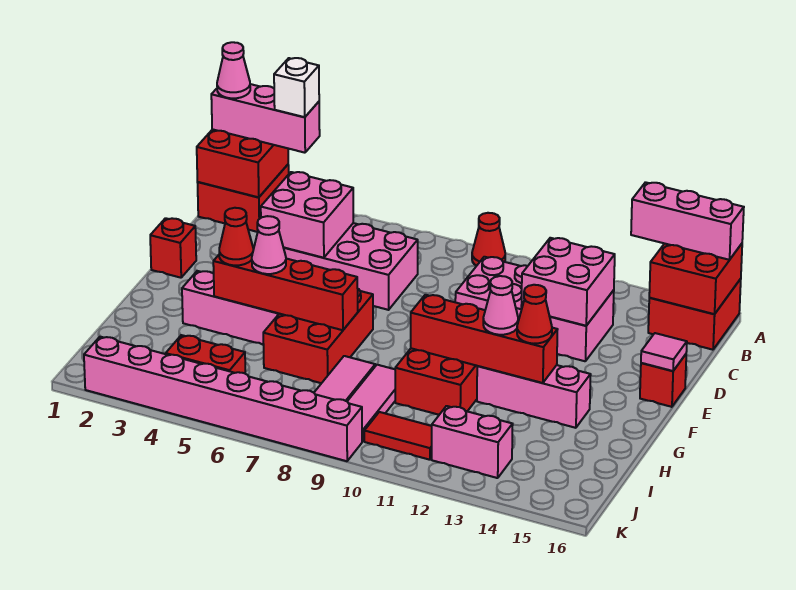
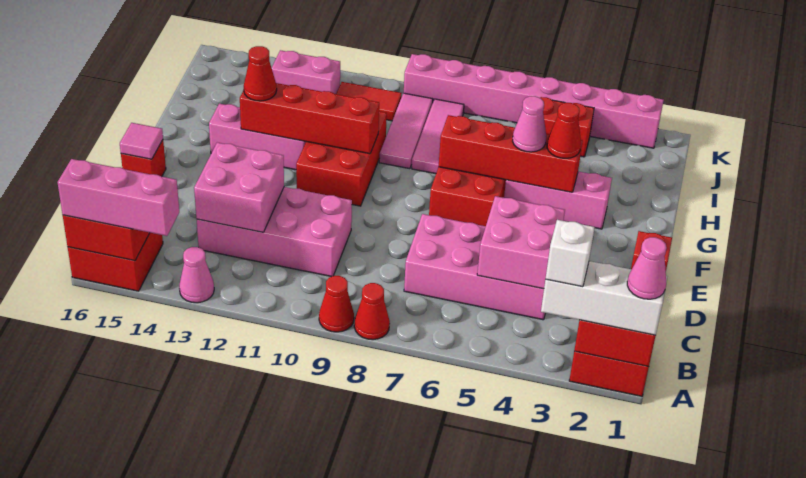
pink 1x3 brick [211,84,320,153] -> white 1x3 brick [541,261,667,335]
none -> red 1x1 cone [354,283,390,340]
pink 1x1 cone [483,276,518,335] -> pink 1x1 cone moved to [179,247,214,303]

